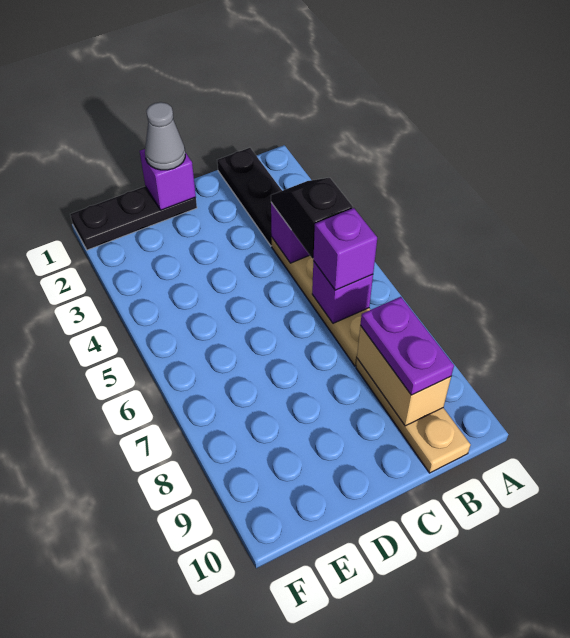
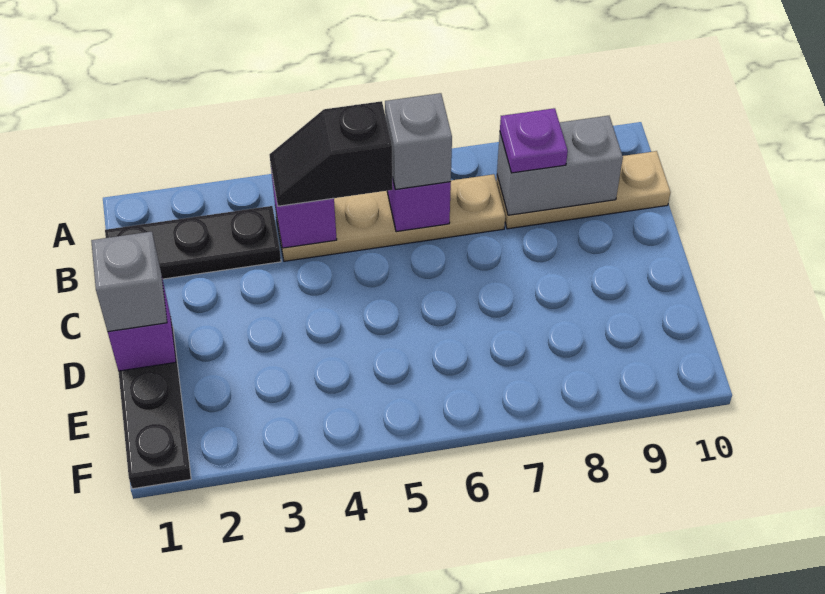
purple 1x1 brick [313,208,377,290] -> grey 1x1 brick [385,93,452,190]
tan 1x2 brick [357,326,451,426] -> grey 1x2 brick [497,116,623,215]
purple 1x2 plate [360,297,454,395] -> purple 1x1 plate [500,108,568,173]
grey 1x1 cone [145,102,185,170] -> grey 1x1 brick [91,232,167,332]

